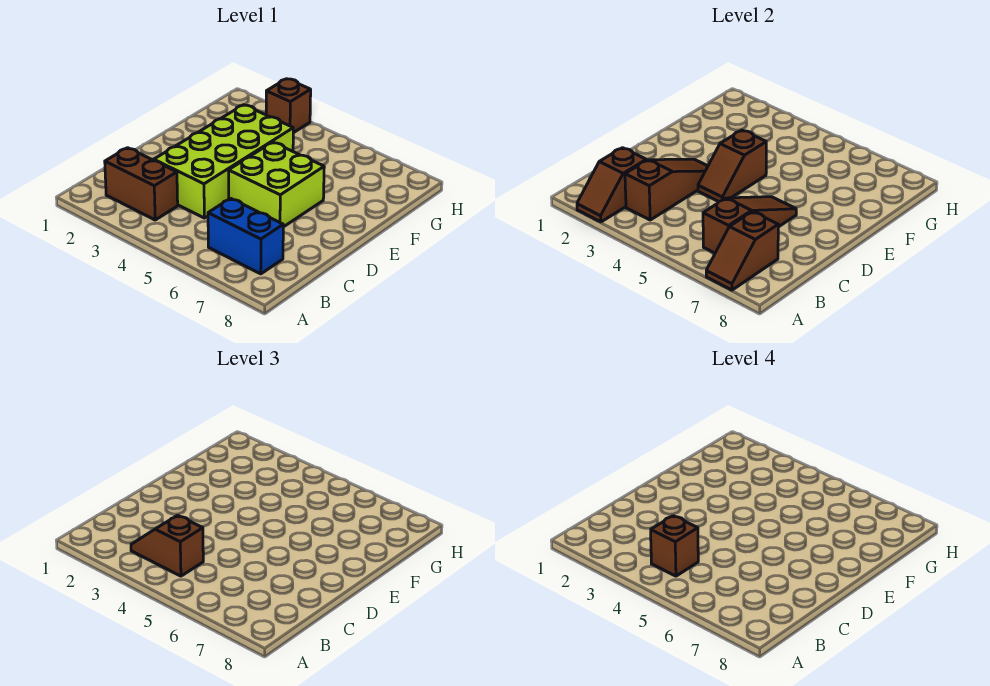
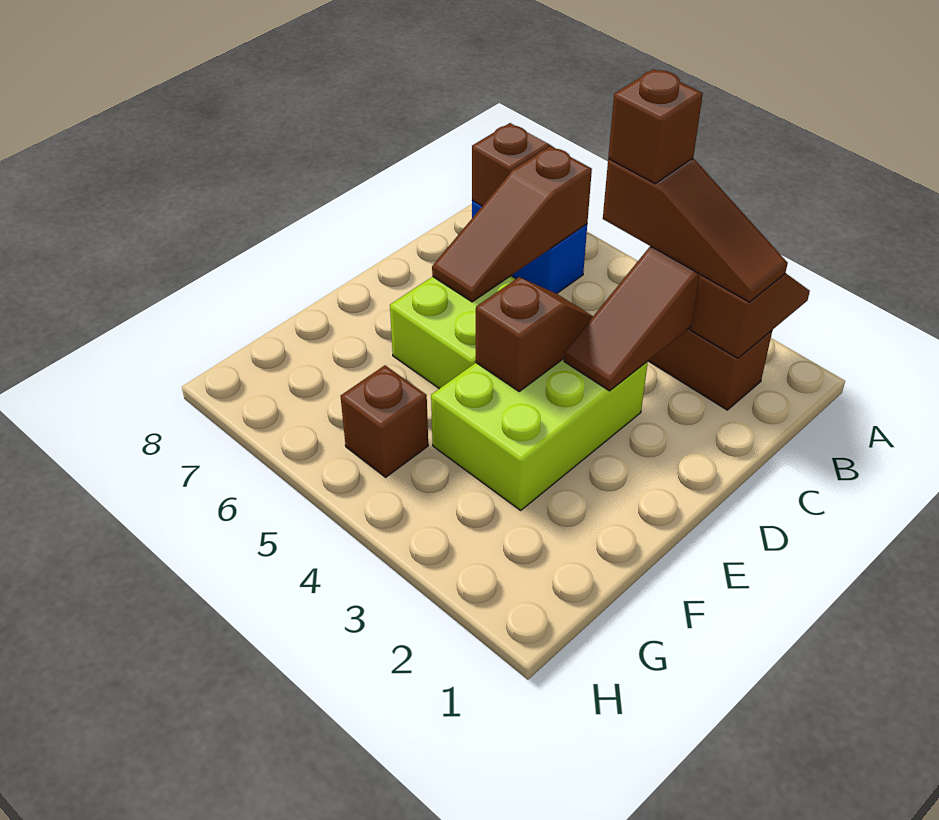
brown 1x2 slope [131,515,203,576] -> brown 1x3 slope [603,158,788,302]
lime 2x4 brick [154,105,293,218] -> lime 2x3 brick [431,359,648,510]
brown 1x1 brick [266,79,311,133] -> brown 1x1 brick moved to [341,365,428,477]

